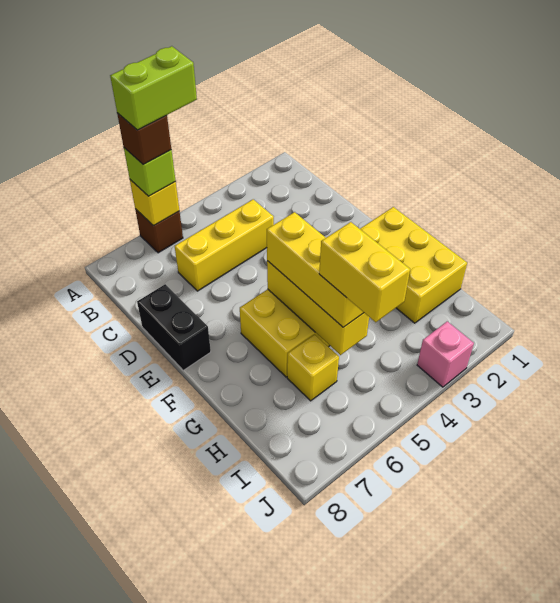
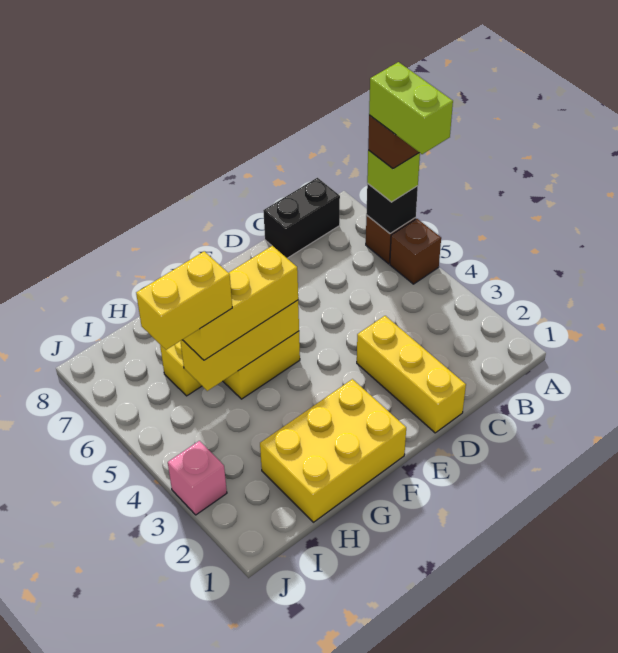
none -> brown 1x1 brick [390,219,441,284]
yellow 1x1 brick [130,180,179,226] -> black 1x1 brick [366,184,418,234]
yellow 1x3 brick [175,199,274,291] -> yellow 1x3 brick moved to [357,316,466,433]
black 1x2 brick [137,284,211,370] -> black 1x2 brick moved to [263,178,340,258]

